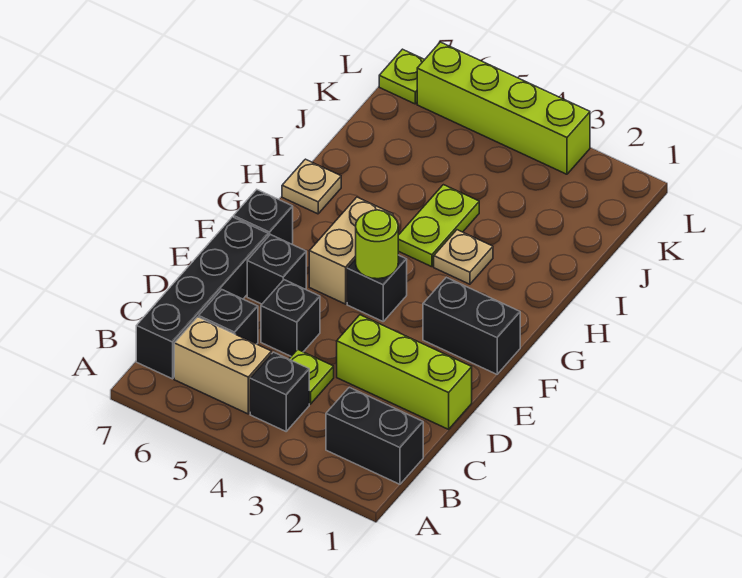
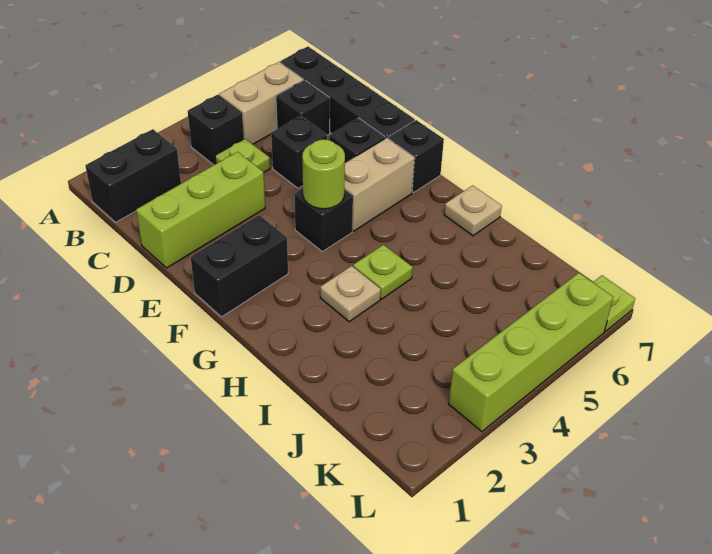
tan 1x2 brick [309,197,393,304] -> tan 1x2 brick turned to [344,138,415,231]
lime 1x2 plate [398,185,479,267] -> lime 1x1 plate [353,245,413,299]

